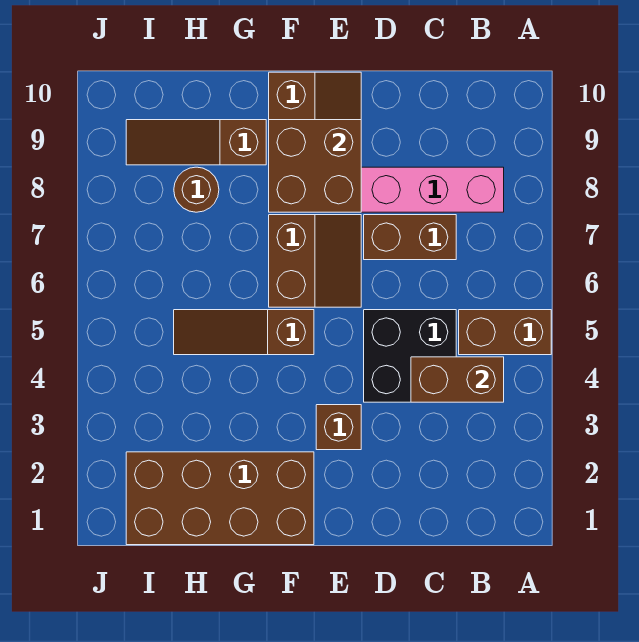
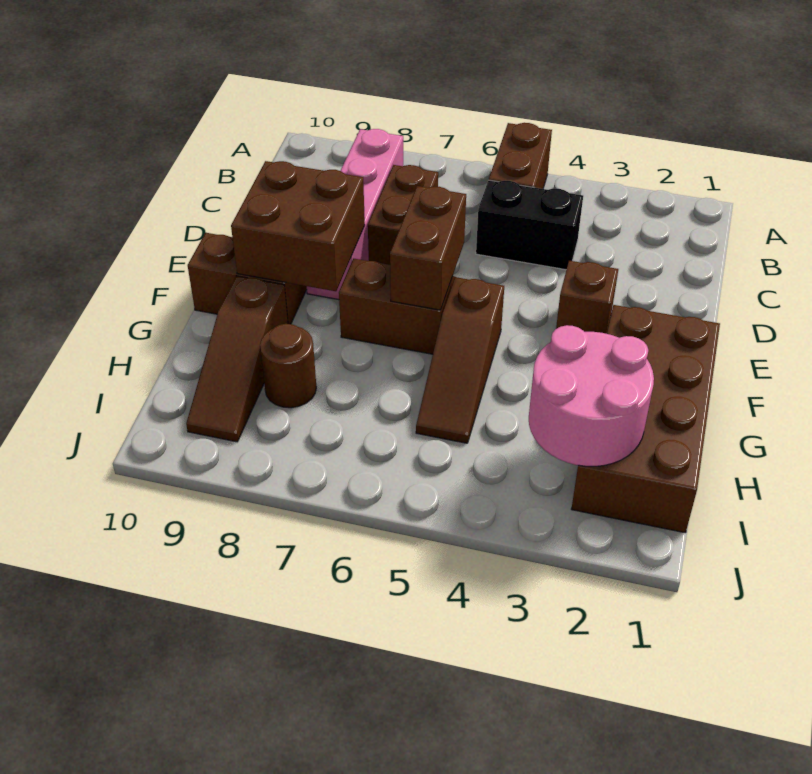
brown 1x2 brick [411,357,504,402] -> brown 1x2 brick moved to [390,186,466,310]
black 2x2 brick [364,310,456,402] -> black 1x2 brick [476,180,583,270]
none -> pink 2x2 round brick [529,325,654,466]

